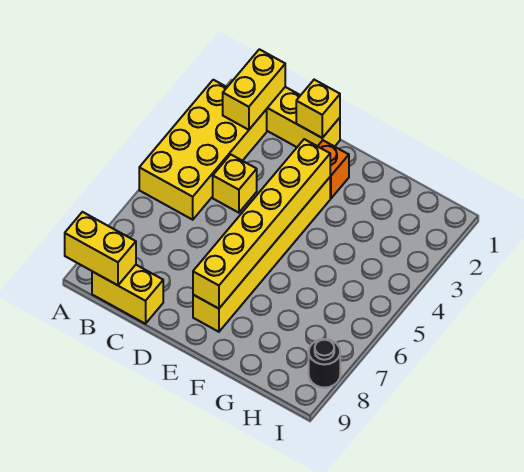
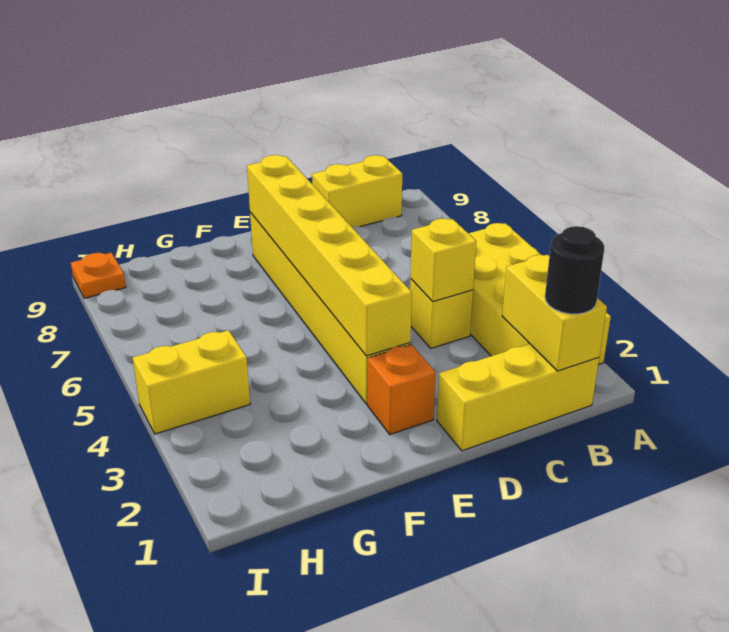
yellow 1x2 brick [65,212,136,285] -> yellow 1x2 brick moved to [133,330,250,434]
yellow 1x1 brick [296,80,340,138] -> yellow 1x1 brick moved to [410,219,476,302]
black 1x1 round brick [309,339,340,388] -> black 1x1 round brick moved to [545,226,605,314]
none -> orange 1x1 plate [71,253,126,298]

